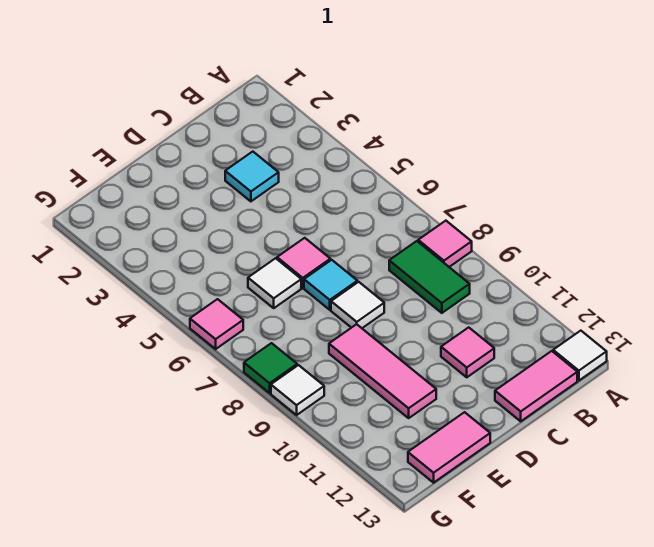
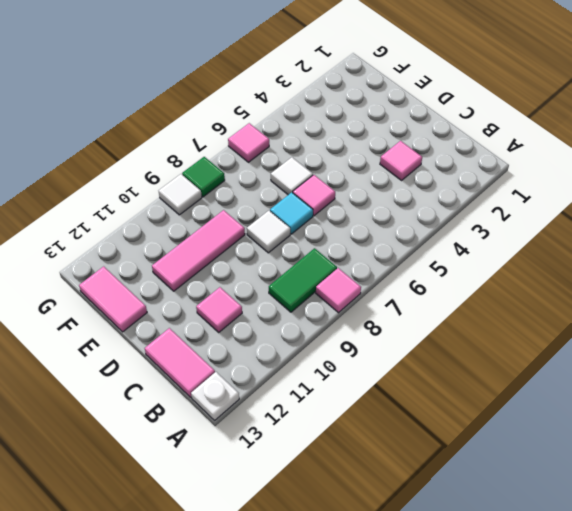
white 1x1 tile [553,331,607,381] -> white 1x1 plate [191,372,239,420]
cyan 1x1 tile [225,152,279,201] -> pink 1x1 tile [380,141,422,180]

